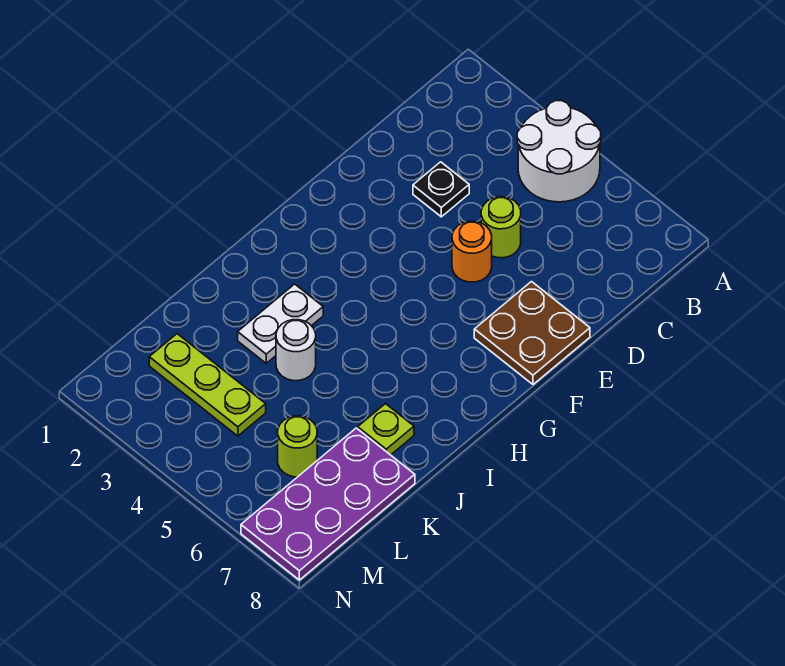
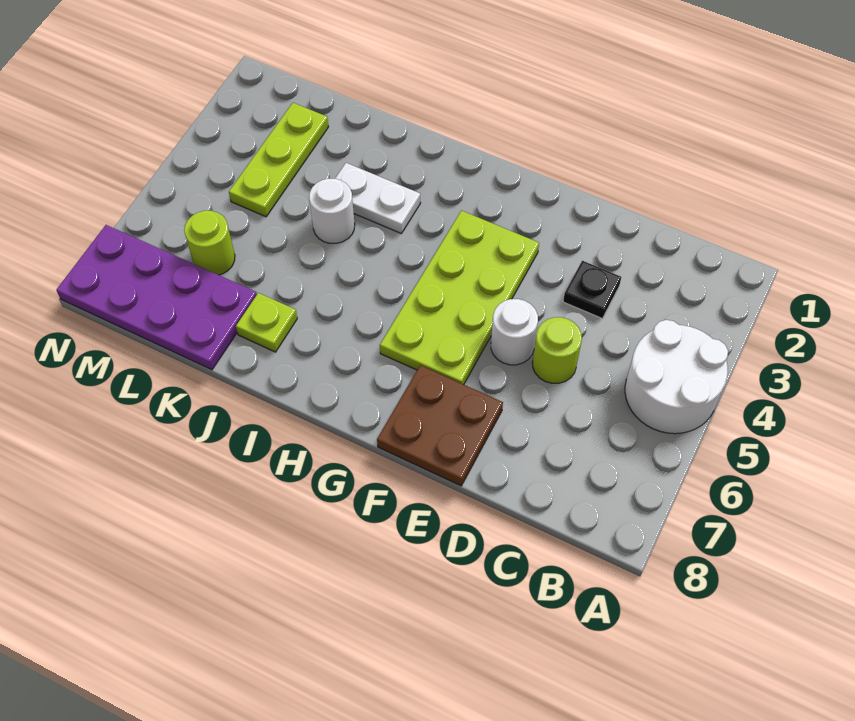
orange 1x1 round brick [452,221,492,282] -> white 1x1 round brick [491,299,538,365]
none -> lime 2x4 plate [380,211,539,384]

